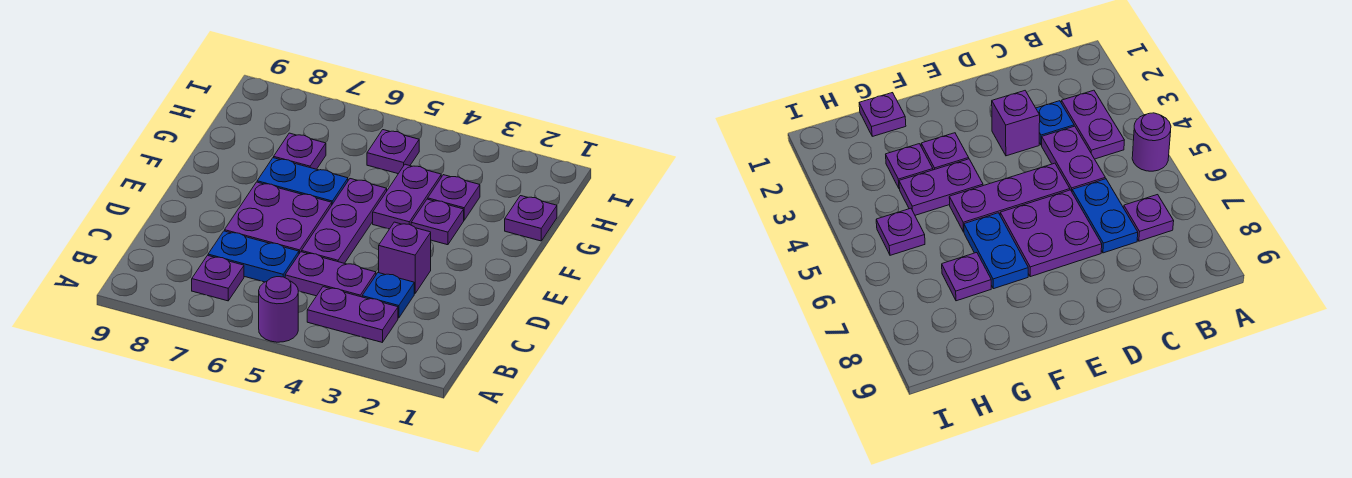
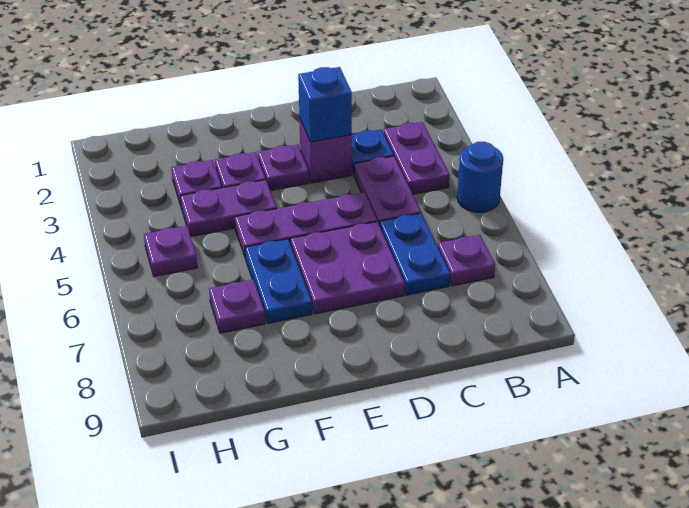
purple 1x1 round brick [259,277,298,342] -> blue 1x1 round brick [457,142,503,212]
none -> blue 1x1 brick [298,67,352,142]
purple 1x1 plate [505,196,557,241] -> purple 1x1 plate moved to [258,144,309,191]

